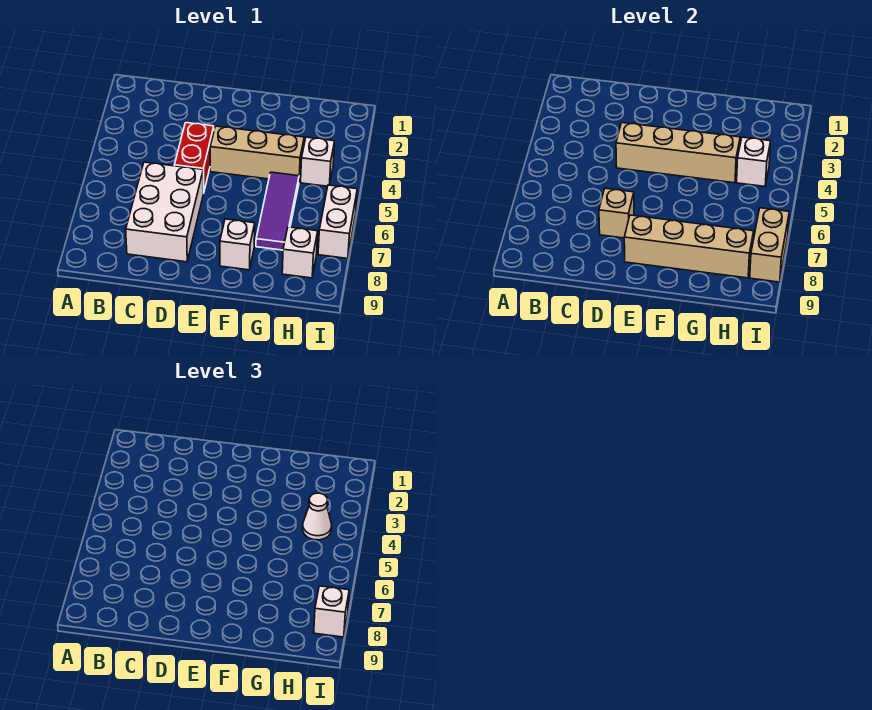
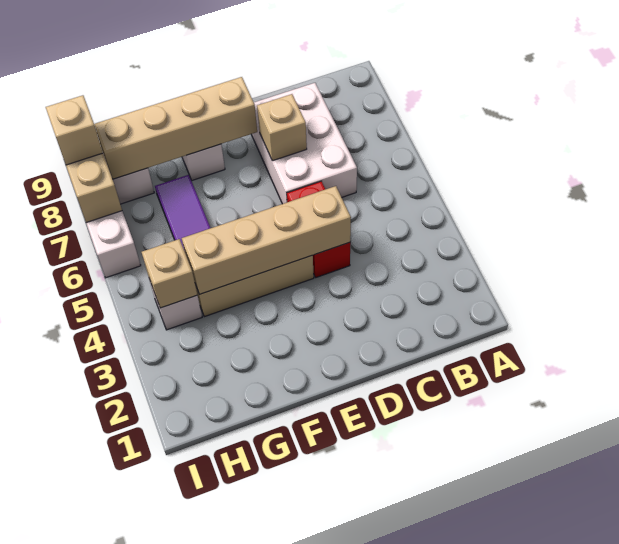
white 1x1 brick [737,137,771,186] -> tan 1x1 brick [142,239,197,308]
white 1x1 cone [303,493,332,540] -> none
white 1x1 brick [314,586,349,637] -> tan 1x1 brick [46,95,103,165]

